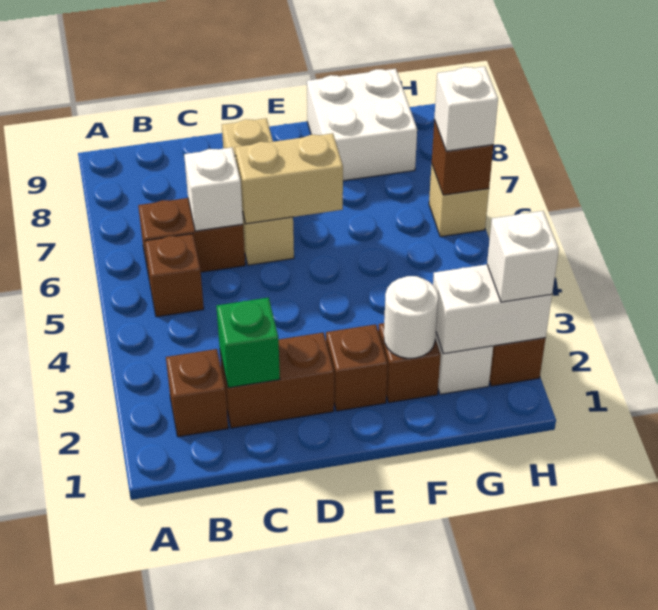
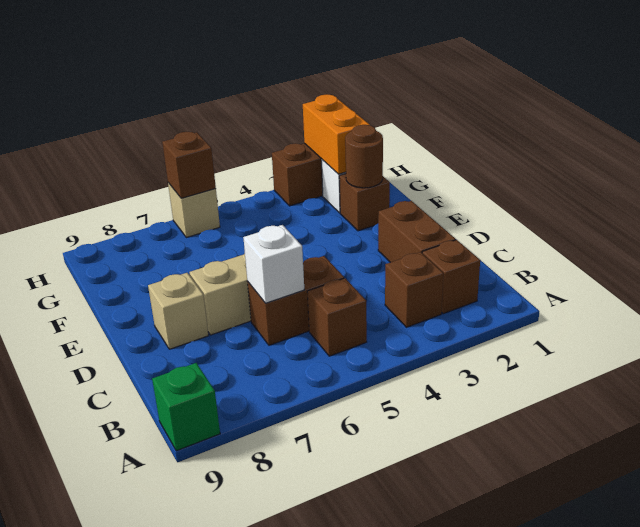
brown 1x2 brick [138,198,245,275] -> brown 1x2 brick turned to [248,256,344,345]
green 1x1 brick [217,298,280,388] -> green 1x1 brick moved to [152,363,220,451]
tan 1x2 brick [235,133,343,224] -> none
brown 1x1 brick [326,324,388,411] -> brown 1x1 brick moved to [385,252,444,327]
white 1x1 round brick [384,276,438,358] -> brown 1x1 round brick [345,125,383,188]
white 2x2 brick [307,69,417,181] -> none
white 1x2 brick [433,265,552,354] -> orange 1x2 brick [303,94,370,174]
white 1x1 brick [487,211,559,302] -> none
white 1x1 brick [434,67,498,151] -> none

